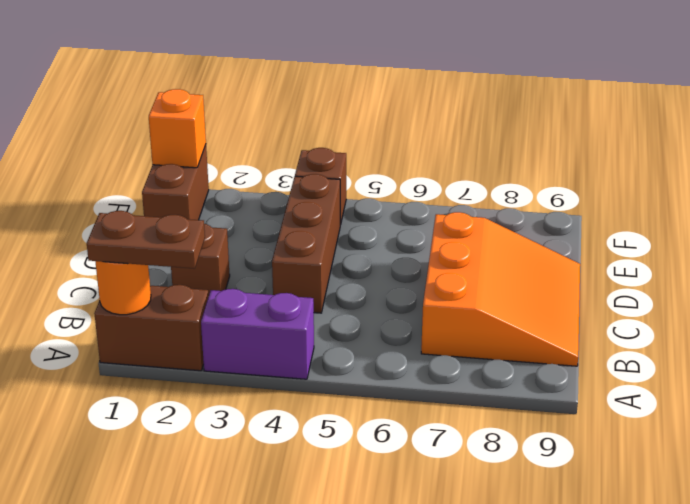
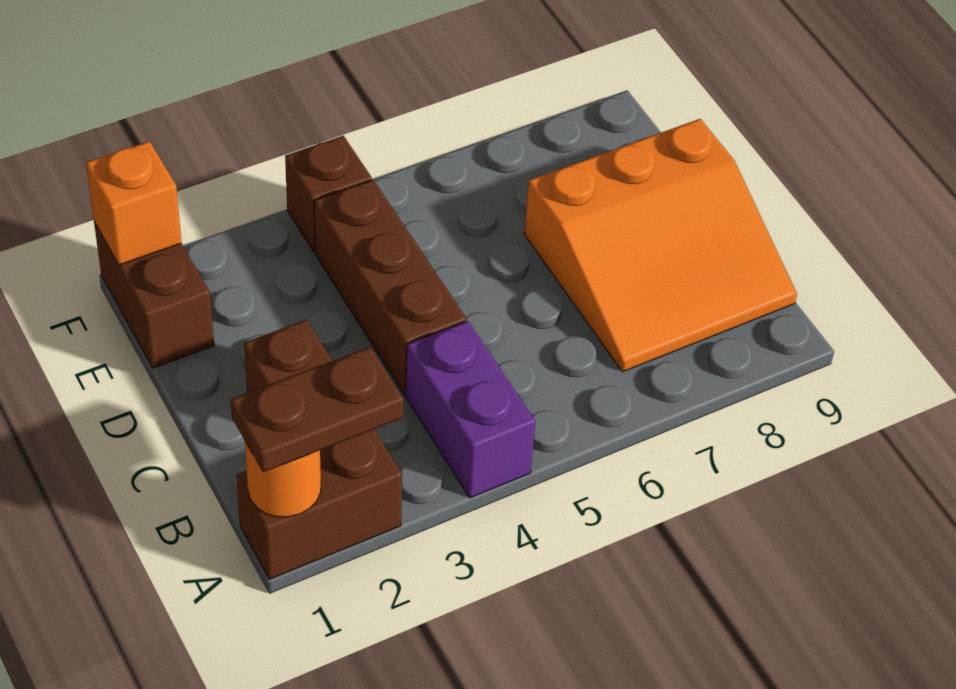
purple 1x2 brick [201,289,314,379] -> purple 1x2 brick turned to [406,321,536,498]
orange 3x3 slope [421,212,580,366] -> orange 3x3 slope turned to [524,119,797,372]

